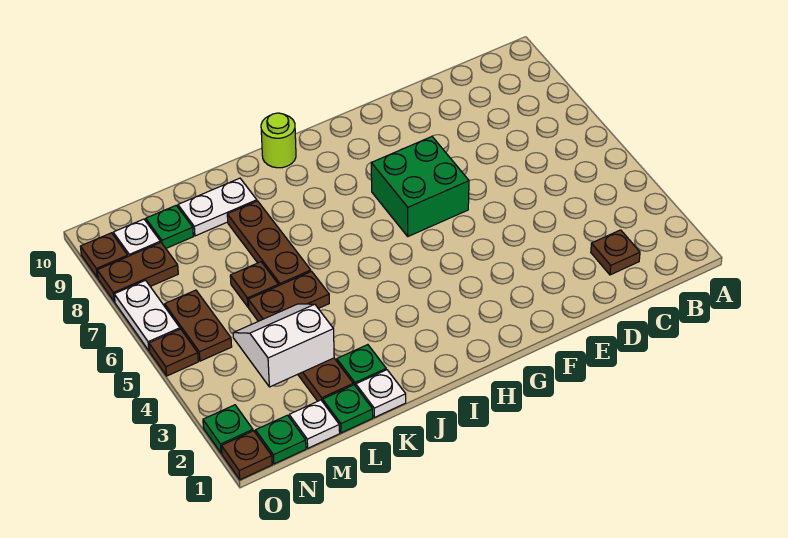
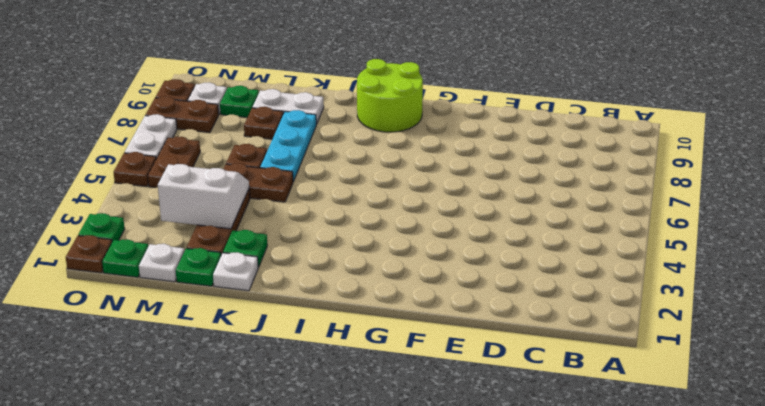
brown 1x1 plate [591,230,640,275] -> brown 1x1 plate moved to [244,107,283,139]
green 2x2 brick [371,136,469,236] -> none
lime 1x1 round brick [261,113,296,168] -> lime 2x2 round brick [357,59,423,132]
brown 1x3 plate [227,201,311,285] -> cyan 1x3 plate [260,110,316,181]

